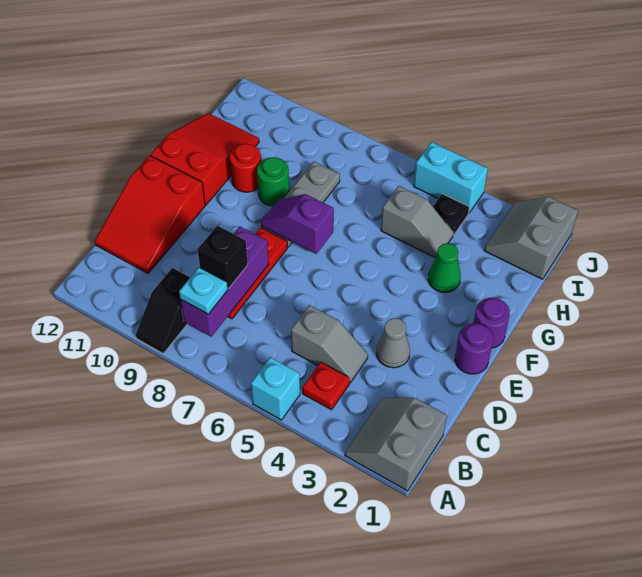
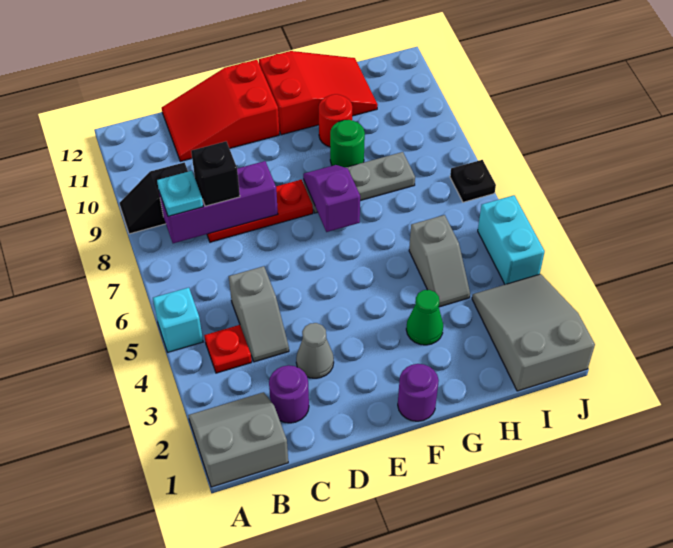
purple 1x1 round brick [455,323,493,374] -> purple 1x1 round brick moved to [269,365,309,423]
grey 2x2 slope [484,197,578,279] -> grey 2x3 slope [472,274,595,391]
black 1x1 plate [433,194,470,235] -> black 1x1 plate moved to [450,160,496,202]

